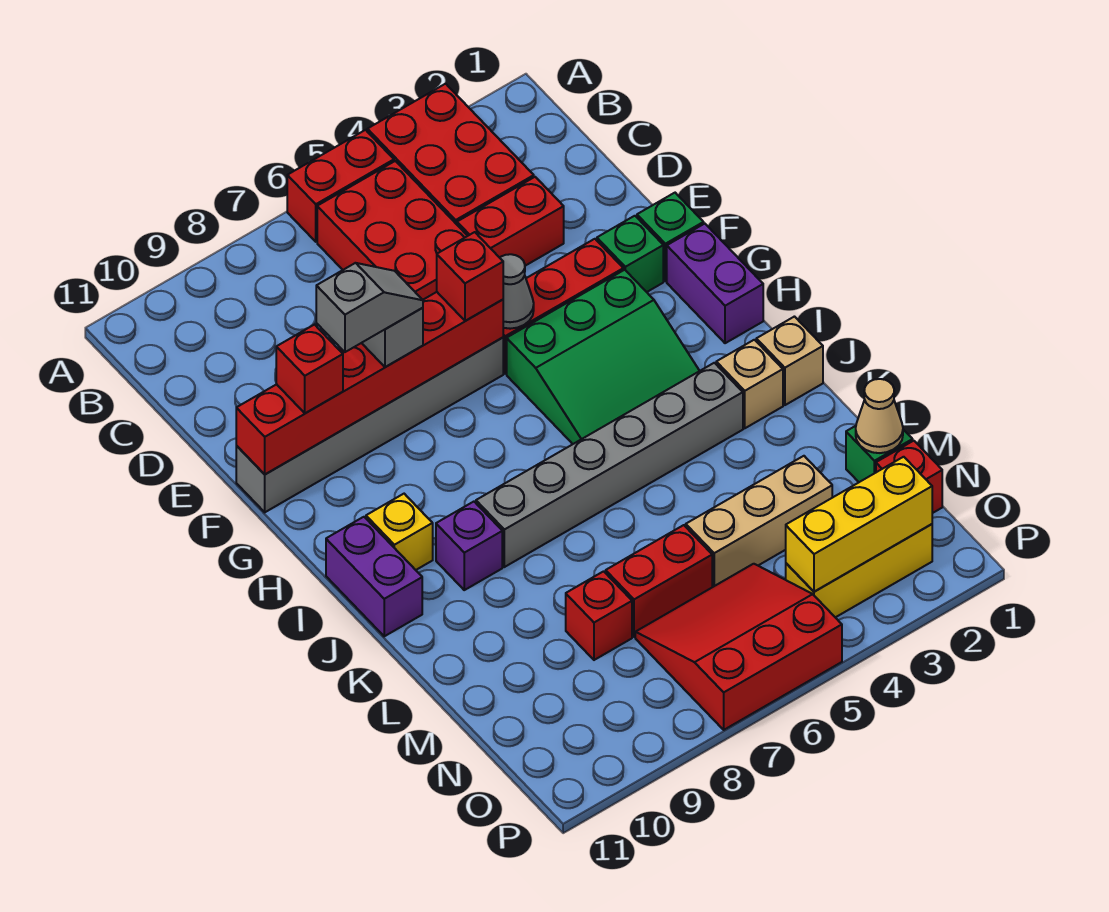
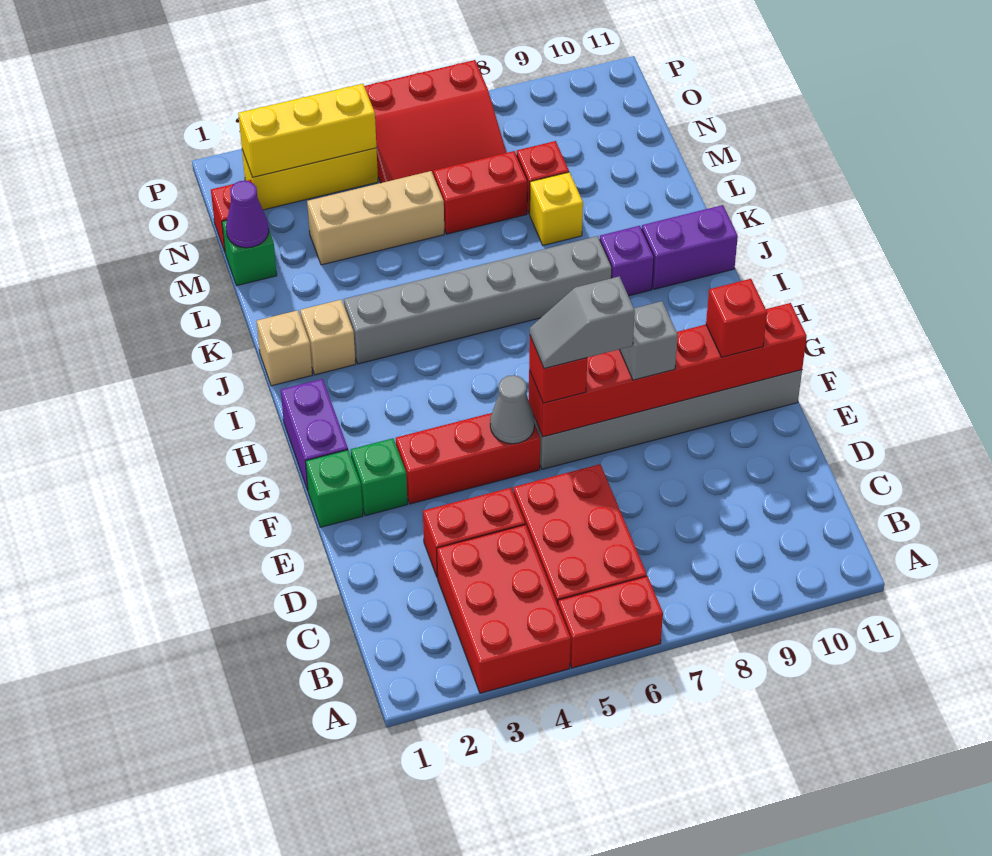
grey 1x2 slope [316,263,423,352] -> grey 1x2 slope moved to [530,276,635,369]
green 3x3 slope [507,270,699,444] -> none
yellow 1x1 brick [366,494,433,570] -> yellow 1x1 brick moved to [530,172,583,245]
purple 1x2 brick [326,517,422,636] -> purple 1x2 brick turned to [642,205,738,289]
tan 1x1 cone [856,379,903,453] -> purple 1x1 cone [226,181,269,248]

